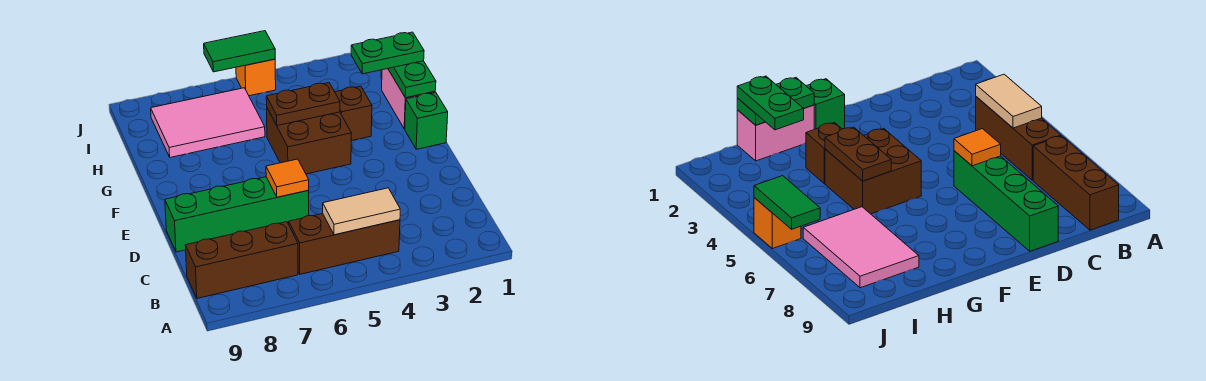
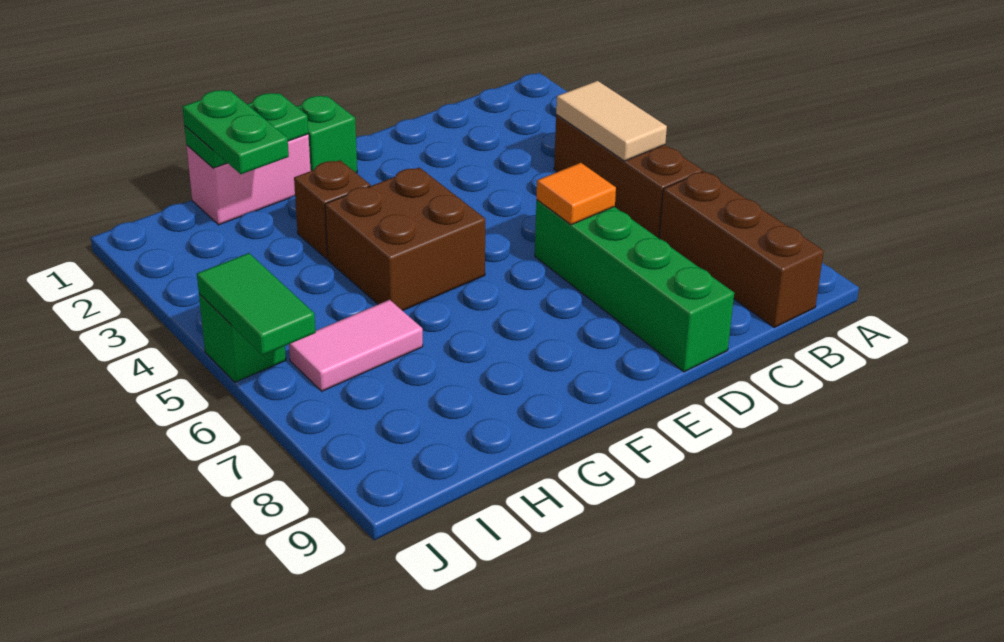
brown 1x2 plate [266,83,340,126] -> none
pink 2x3 tile [151,88,265,157] -> pink 1x2 tile [289,300,423,391]
orange 1x1 brick [236,59,276,96] -> green 1x1 brick [199,294,286,382]

